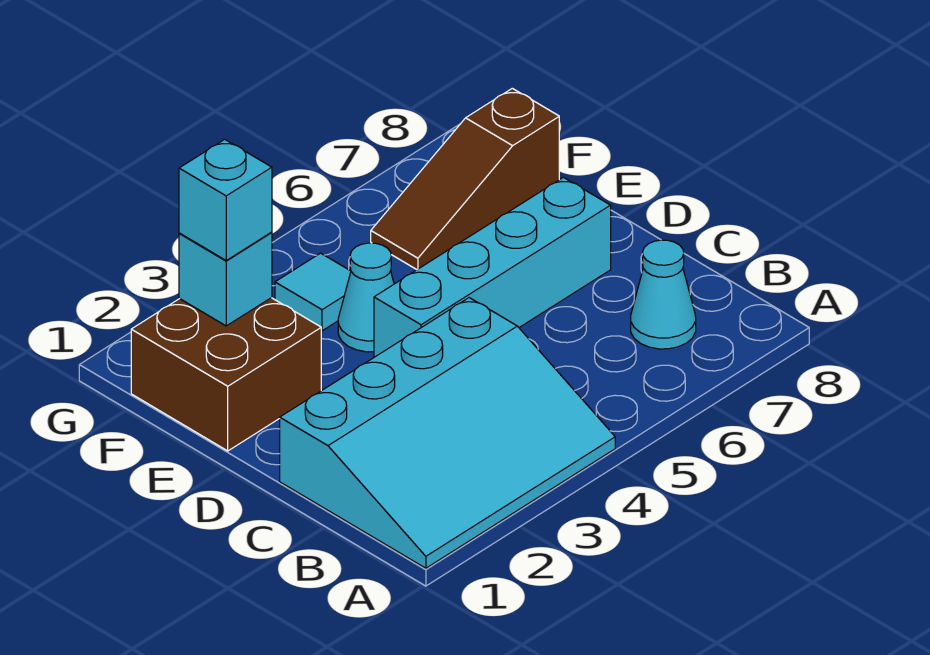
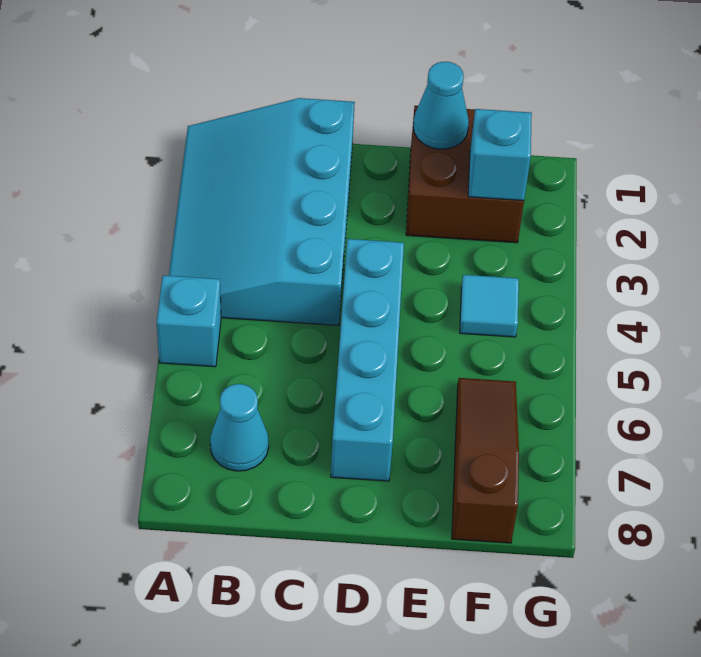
cyan 1x1 cone [338,243,394,352] -> cyan 1x1 cone moved to [413,62,469,149]
cyan 1x1 brick [179,139,272,260] -> cyan 1x1 brick moved to [157,275,221,367]

